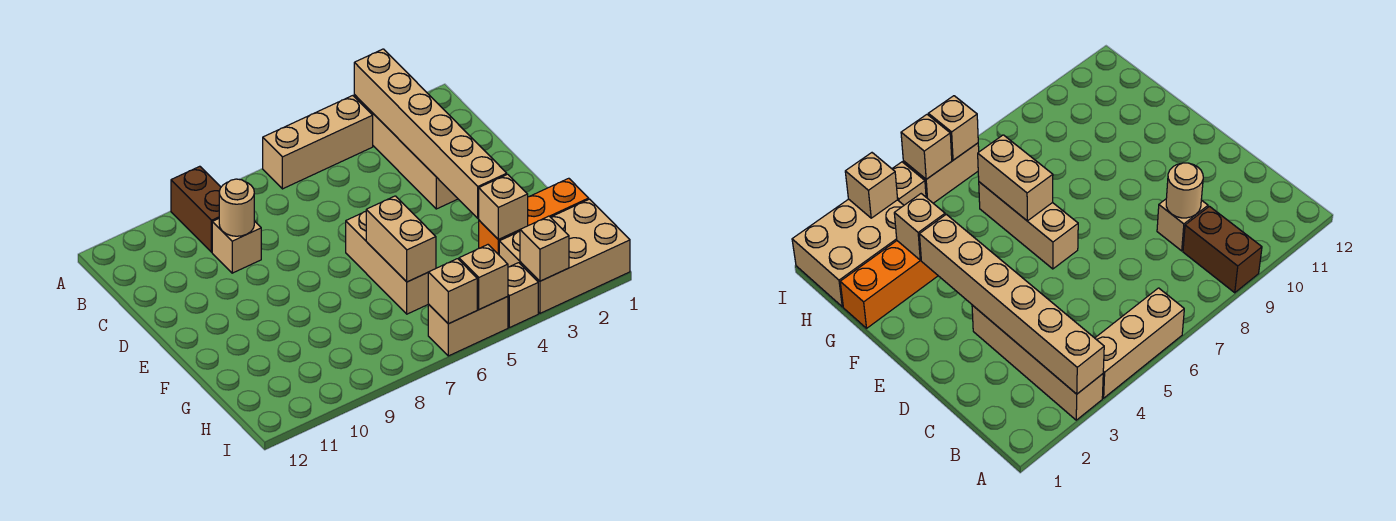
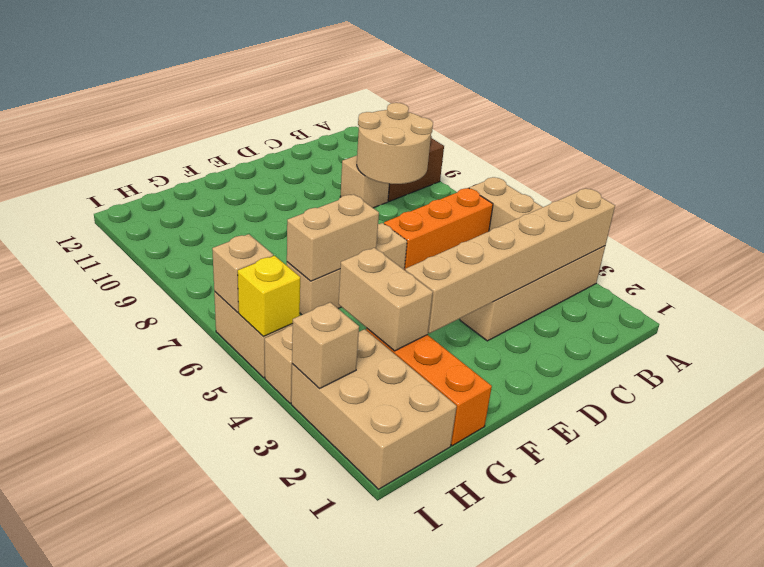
none -> orange 1x3 brick [384,188,493,270]
tan 1x1 round brick [219,179,254,236] -> tan 2x2 round brick [357,103,433,184]
tan 1x1 brick [479,174,528,240] -> tan 1x2 brick [339,248,433,351]
tan 1x1 brick [459,245,508,310] -> yellow 1x1 brick [238,256,300,336]

